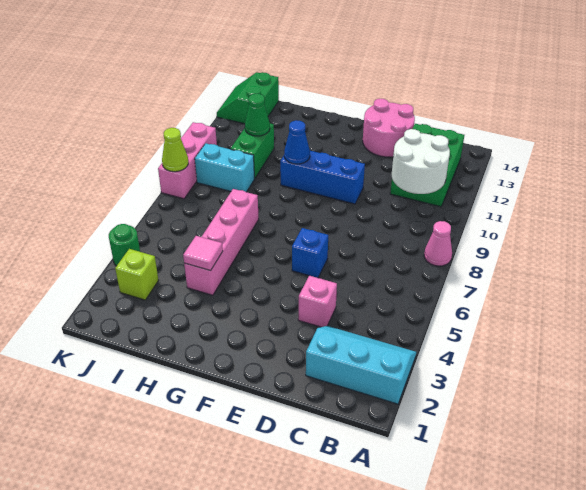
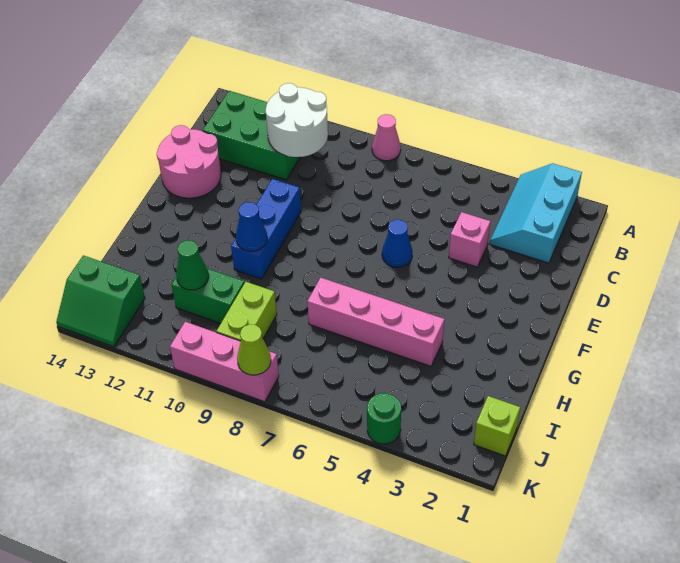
blue 1x1 brick [292,228,328,278] -> blue 1x1 cone [382,220,413,267]
pink 1x1 tile [183,236,223,271] -> none
cyan 1x2 brick [195,143,254,192] -> lime 1x2 brick [216,282,277,341]
lime 1x1 brick [115,249,159,300] -> lime 1x1 brick moved to [474,396,520,456]

